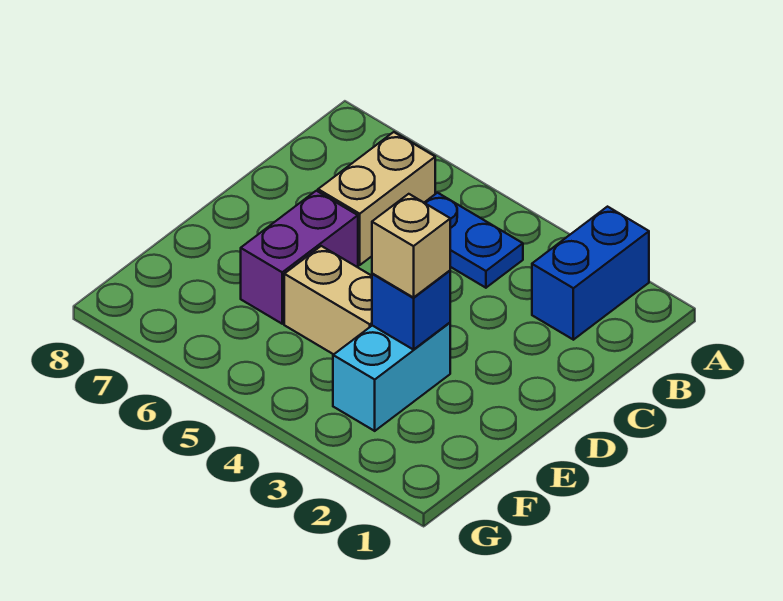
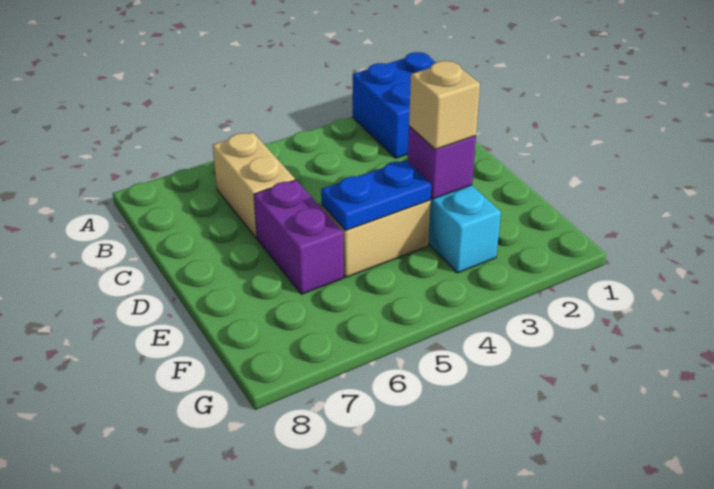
blue 1x2 brick [532,207,649,340] -> blue 2x2 brick [353,52,436,158]
blue 1x2 plate [424,193,523,288] -> blue 1x2 plate moved to [321,160,431,231]
blue 1x1 brick [372,271,450,350] -> purple 1x1 brick [408,126,476,199]

